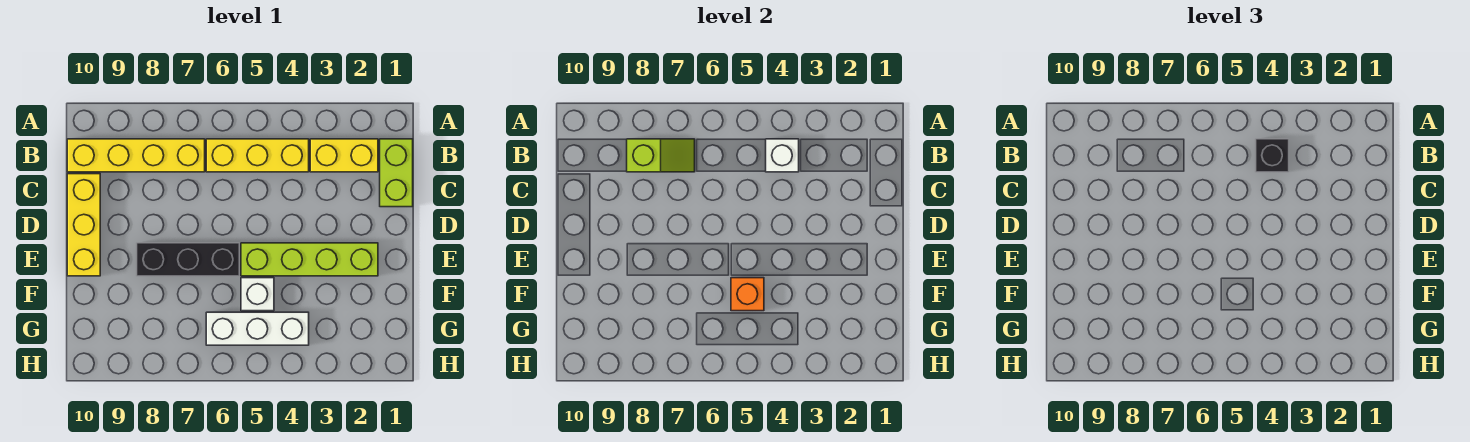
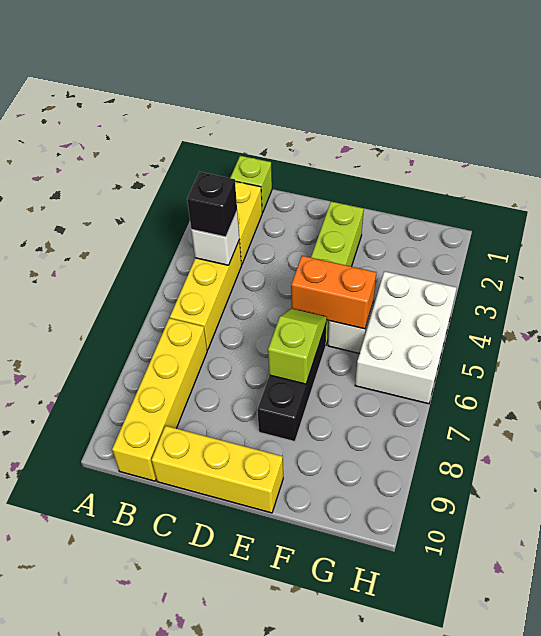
lime 1x2 brick [380,139,413,207] -> lime 1x1 brick [230,156,272,213]
lime 1x2 slope [627,139,695,172] -> lime 1x2 slope moved to [268,308,327,384]
orange 1x1 brick [731,278,764,311] -> orange 1x2 brick [291,256,376,329]
white 1x3 brick [206,312,309,345] -> white 2x3 brick [355,271,457,404]

